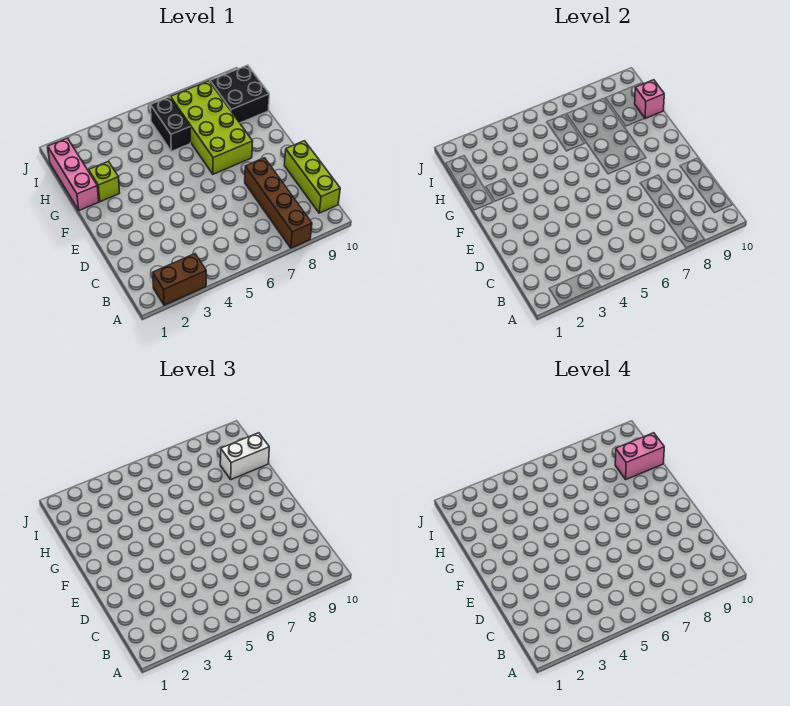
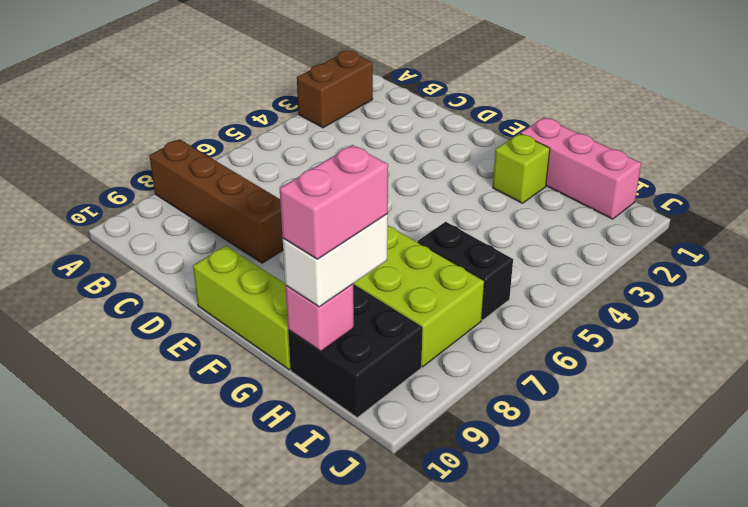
lime 1x3 brick [284,141,340,213] -> lime 1x3 brick moved to [193,246,291,370]

